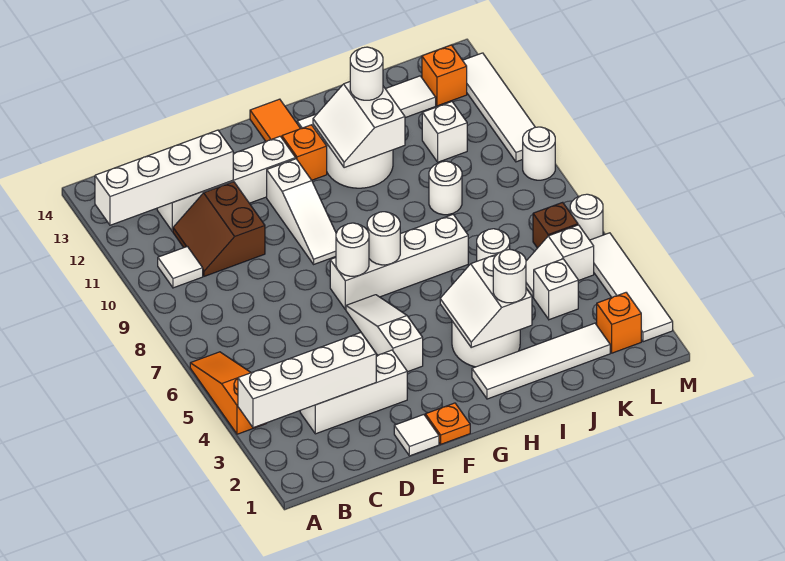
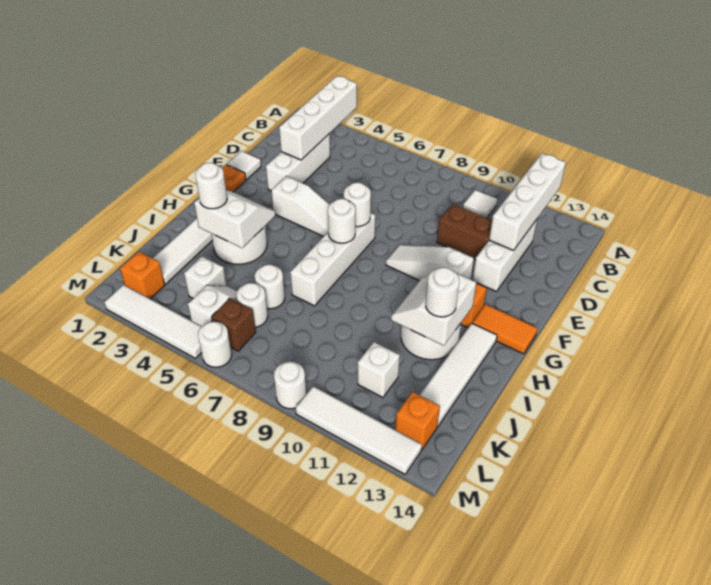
orange 1x3 slope [190,352,266,434] -> none
white 1x4 brick [157,136,296,231] -> white 1x3 brick [473,219,537,292]
white 2x2 slope [313,82,405,168] -> white 2x2 slope turned to [391,273,476,346]
white 1x1 round brick [429,161,462,215] -> white 1x1 round brick moved to [236,283,268,327]

